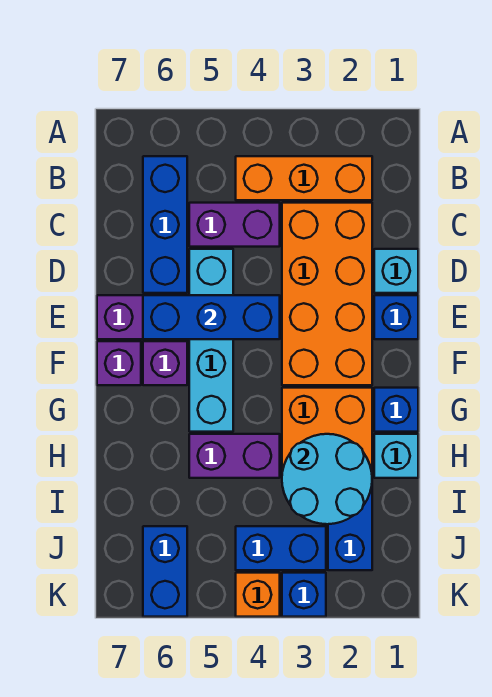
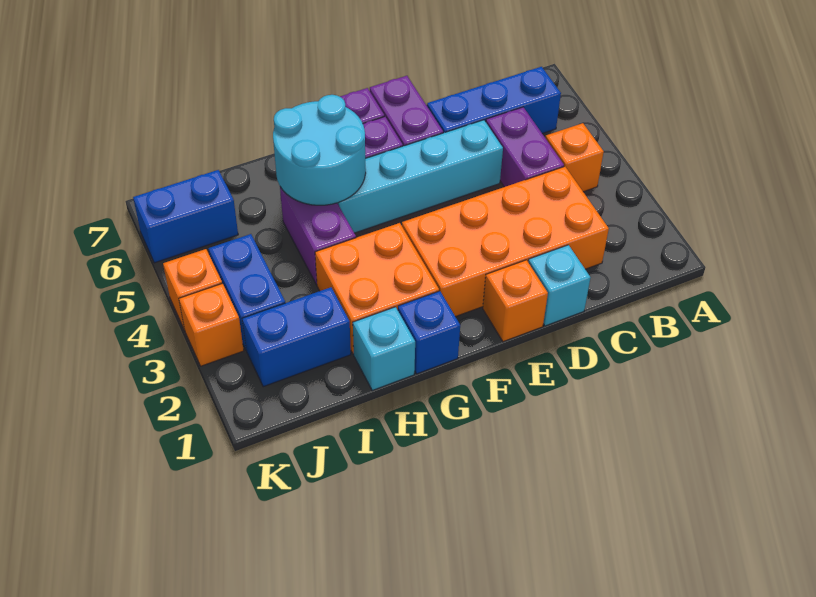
orange 1x3 brick [236,156,372,200] -> orange 1x1 brick [546,123,604,192]
blue 1x1 brick [374,295,418,339] -> orange 1x1 brick [483,260,548,342]
blue 1x3 brick [143,295,280,339] -> none
cyan 2x2 round brick [282,434,372,524] -> cyan 2x2 round brick moved to [273,95,366,205]
blue 1x1 brick [282,573,326,617] -> orange 1x1 brick [179,283,244,366]

